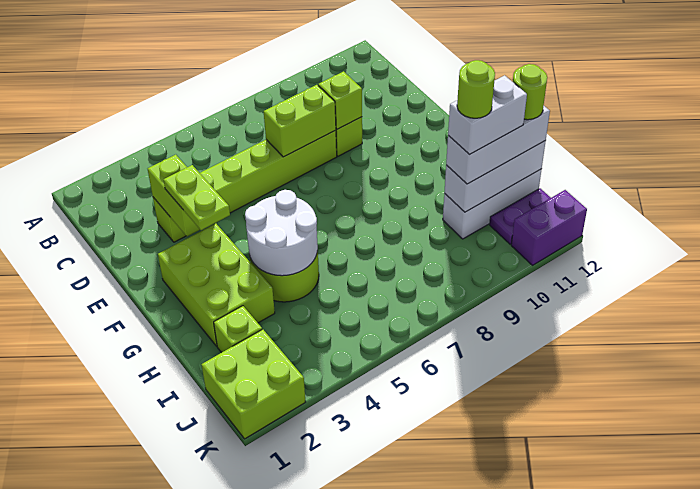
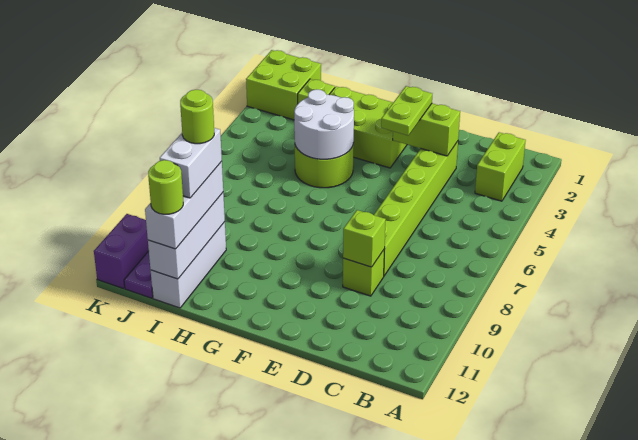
lime 1x2 brick [264,85,336,157] -> lime 1x2 brick moved to [475,132,526,201]
lime 1x2 plate [163,165,230,230] -> lime 1x2 plate turned to [381,86,432,135]

